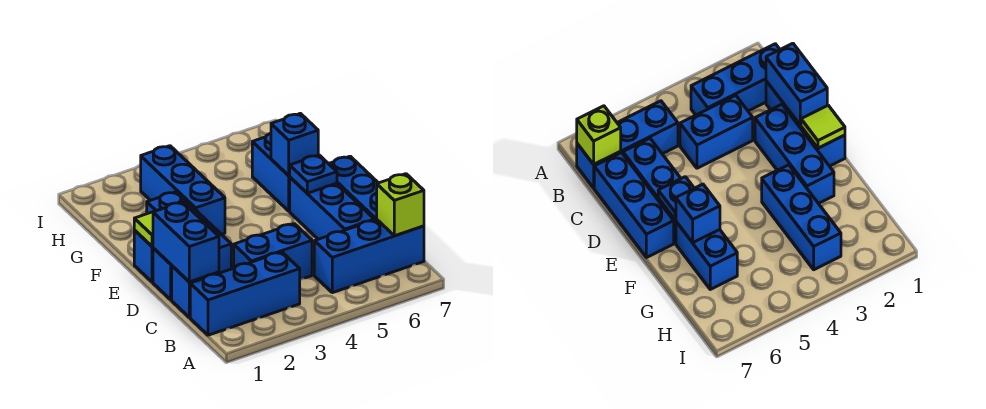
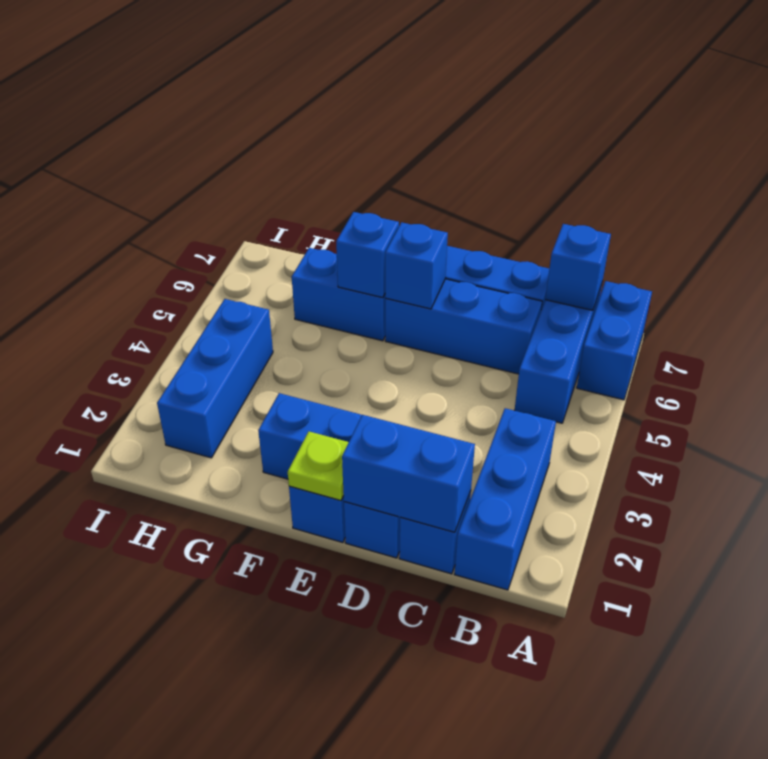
lime 1x1 brick [377,174,424,236] -> blue 1x1 brick [545,224,611,311]
blue 1x2 brick [234,224,312,279] -> blue 1x2 brick moved to [577,281,652,400]
lime 1x1 tile [134,212,153,247] -> lime 1x1 plate [288,432,349,500]
blue 1x1 plate [289,155,337,193] -> blue 1x1 brick [385,222,448,309]
blue 1x3 brick [141,146,225,234] -> blue 1x3 brick turned to [157,299,273,458]

